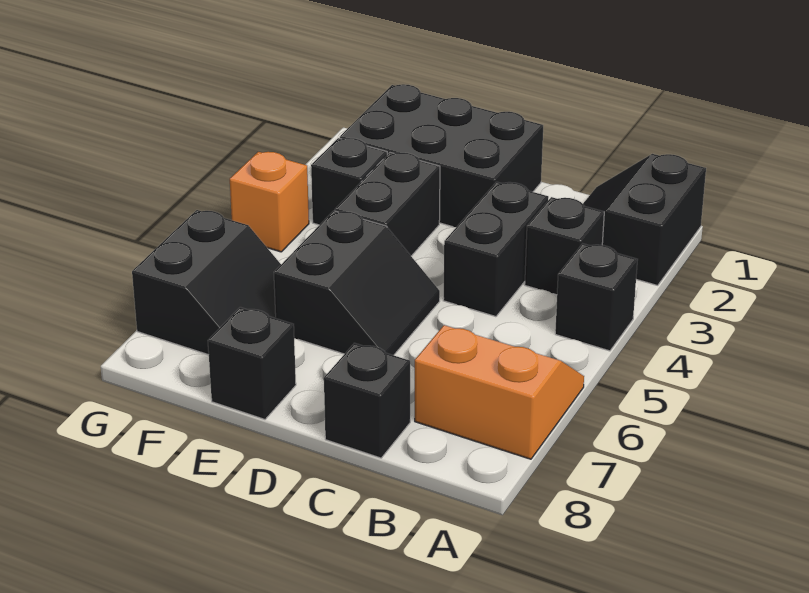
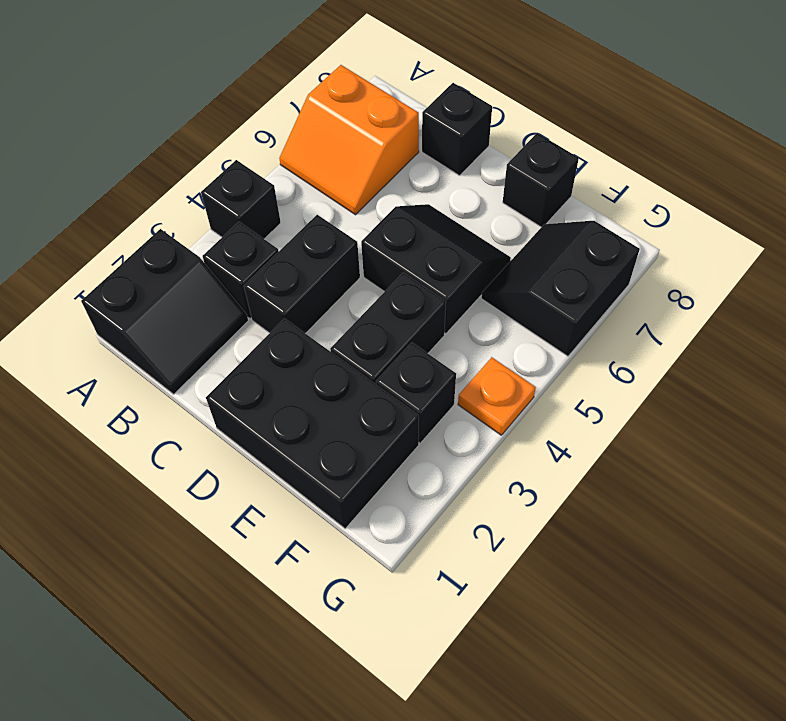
black 2x2 slope [274,211,440,355] -> black 2x2 slope turned to [361,204,511,334]
orange 1x1 brick [230,152,309,252] -> orange 1x1 plate [458,357,536,435]

